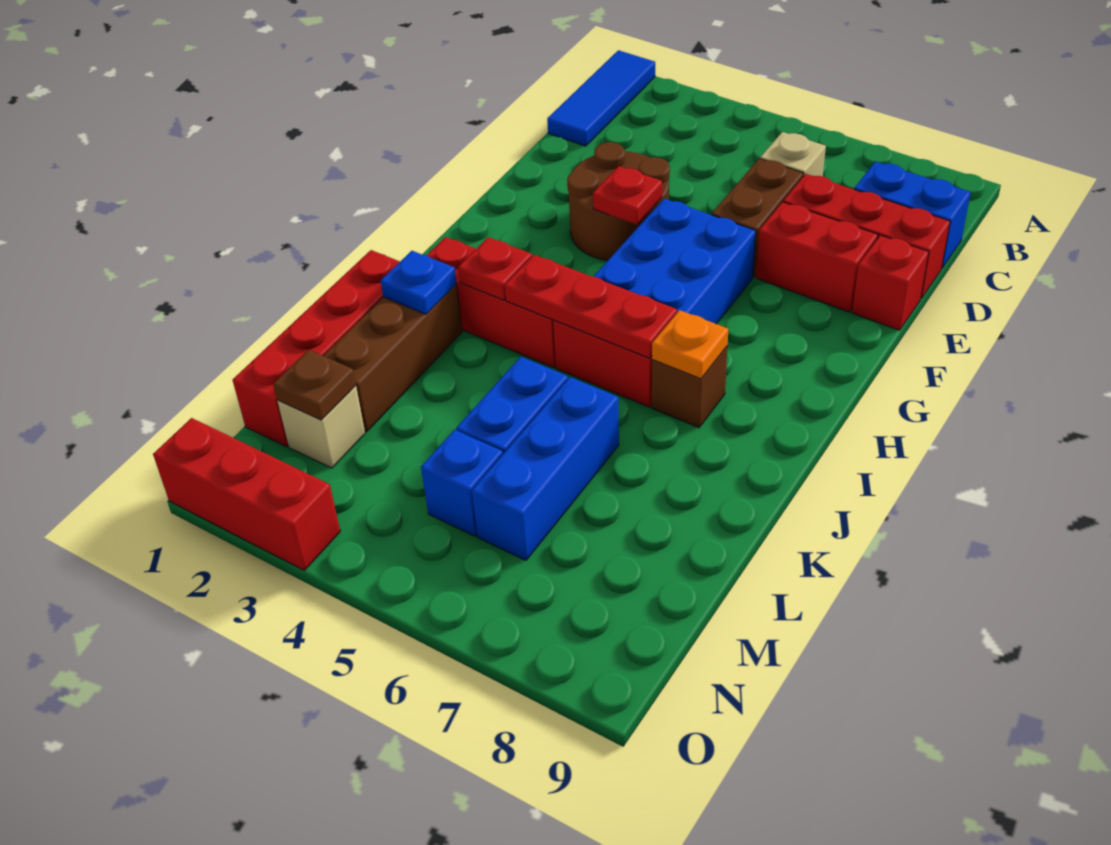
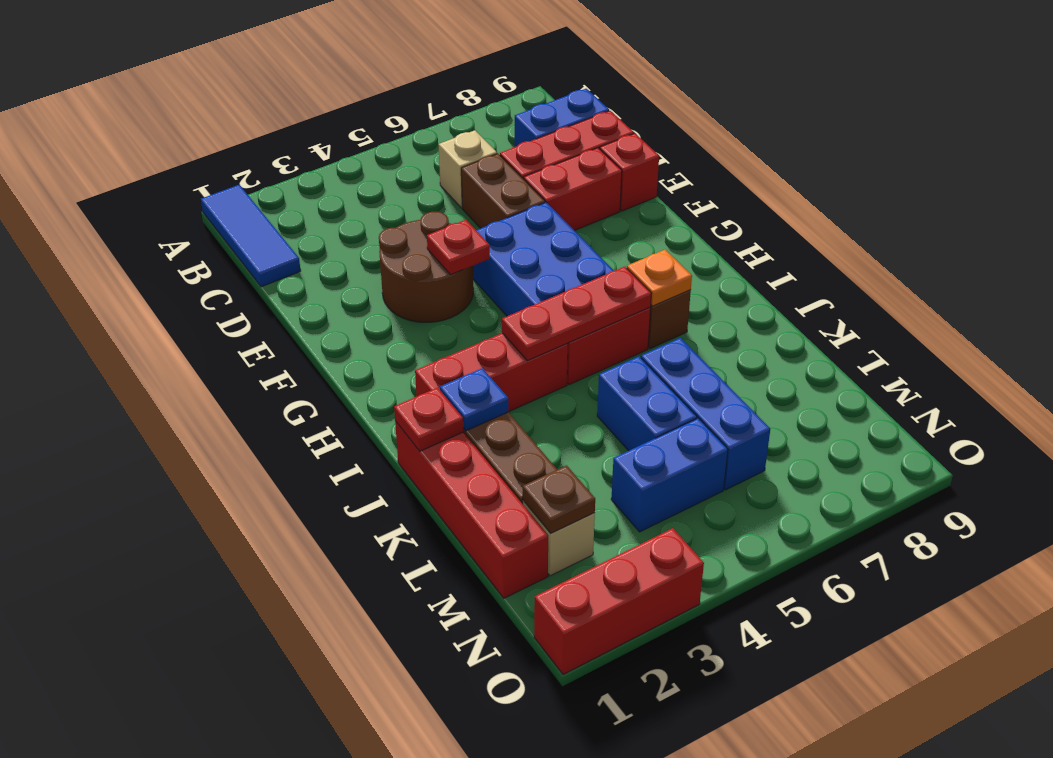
red 1x1 plate [458,237,532,300] -> red 1x1 plate moved to [394,388,464,451]
blue 1x1 brick [421,430,503,536] -> blue 1x2 brick [611,418,728,532]

